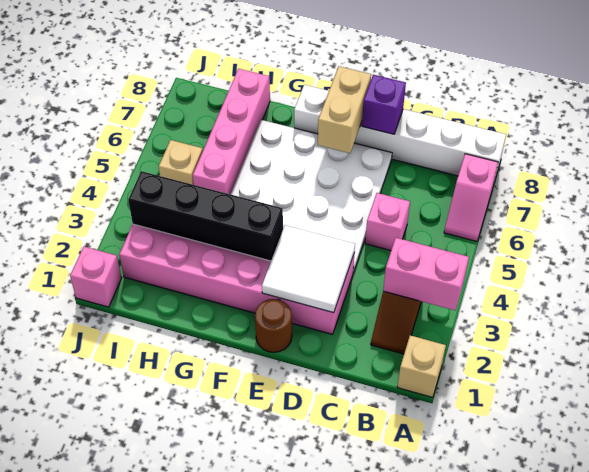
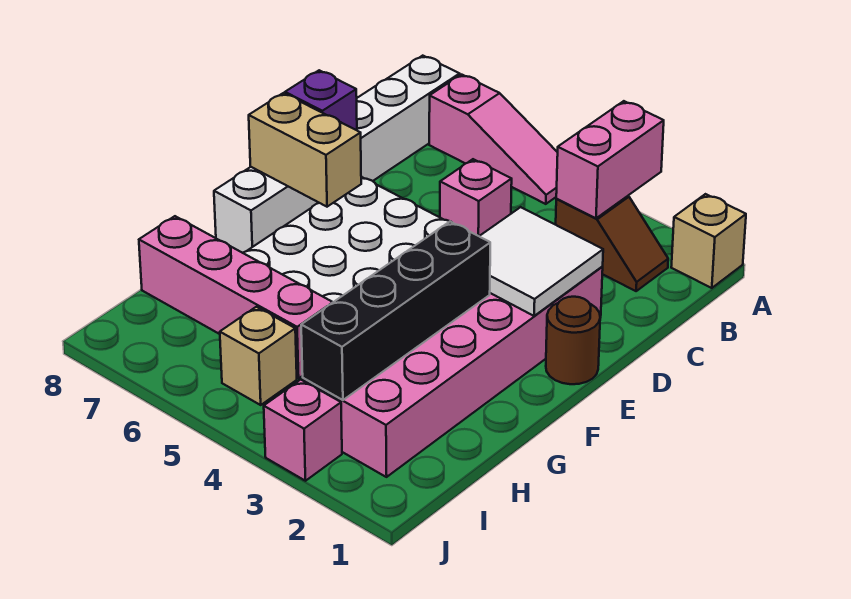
pink 1x2 slope [444,154,498,241] -> pink 1x3 slope [429,75,558,204]
pink 1x1 brick [70,247,121,307] -> pink 1x1 brick moved to [264,380,342,481]

